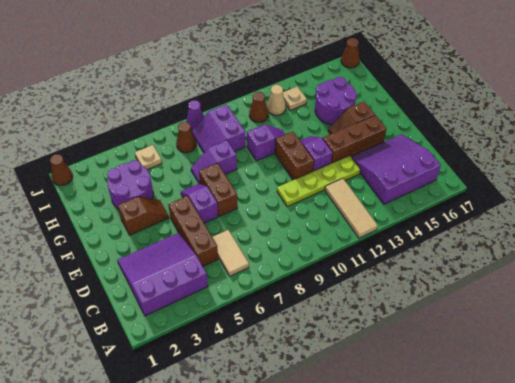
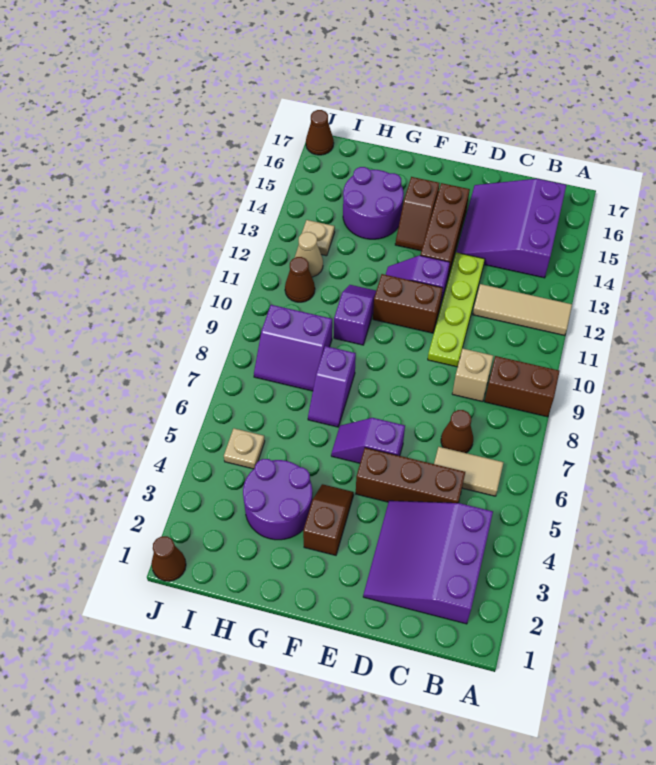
none -> tan 1x1 brick [452,348,493,402]
brown 1x2 brick [199,163,238,216] -> brown 1x2 brick moved to [485,356,560,417]
brown 1x1 cone [176,122,196,153] -> brown 1x1 cone moved to [441,410,473,453]
purple 1x1 cone [186,100,204,130] -> none

